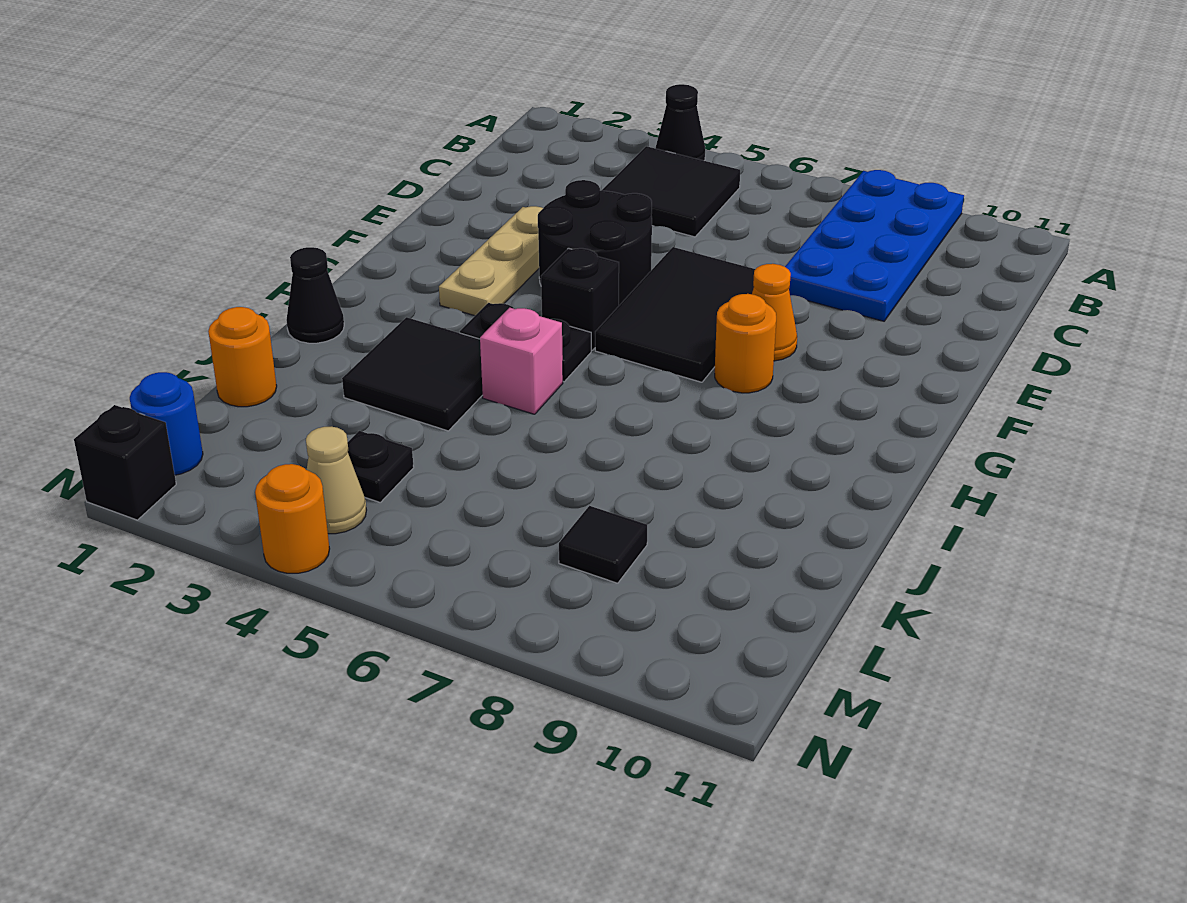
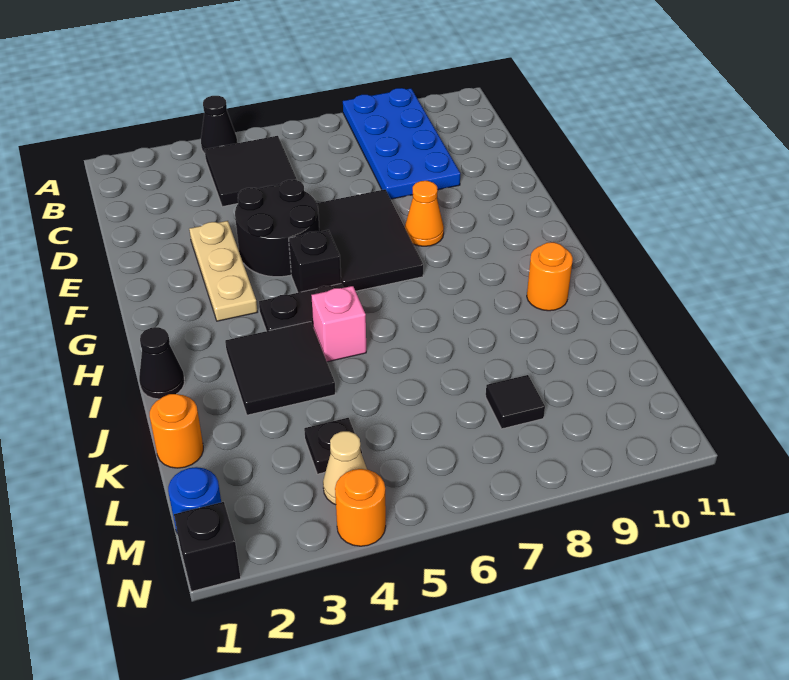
orange 1x1 round brick [715,294,776,393] -> orange 1x1 round brick moved to [527,242,573,311]

